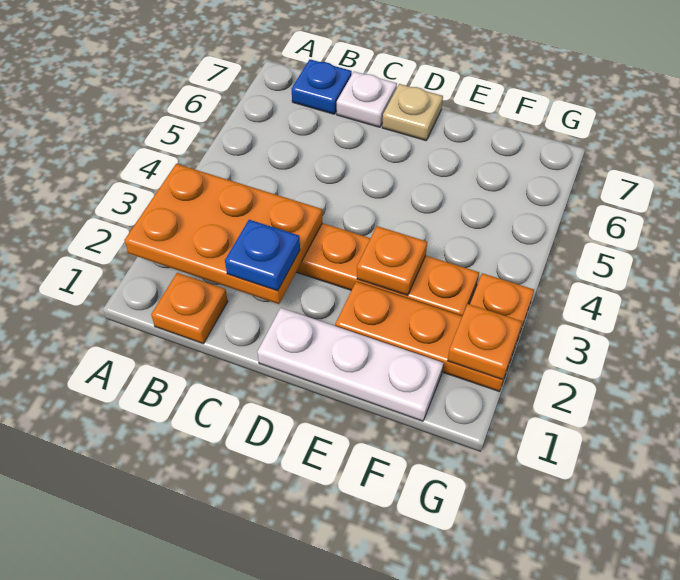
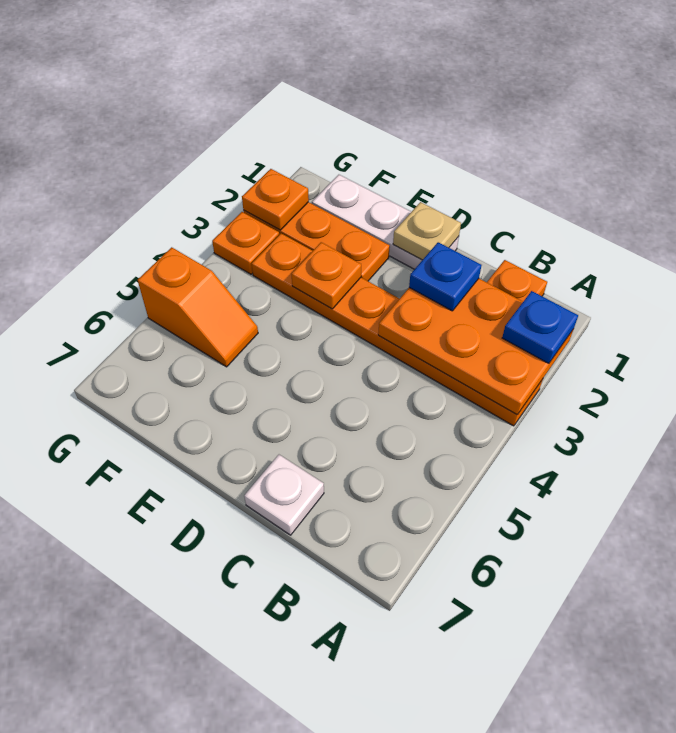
blue 1x1 plate [291,59,352,114] -> blue 1x1 plate moved to [502,291,578,363]
tan 1x1 plate [382,84,443,141] -> tan 1x1 plate moved to [393,202,461,260]
none -> orange 1x2 slope [138,247,258,367]

